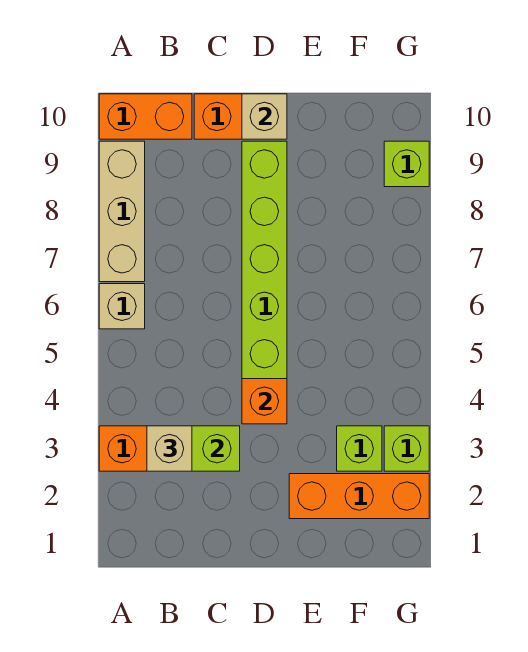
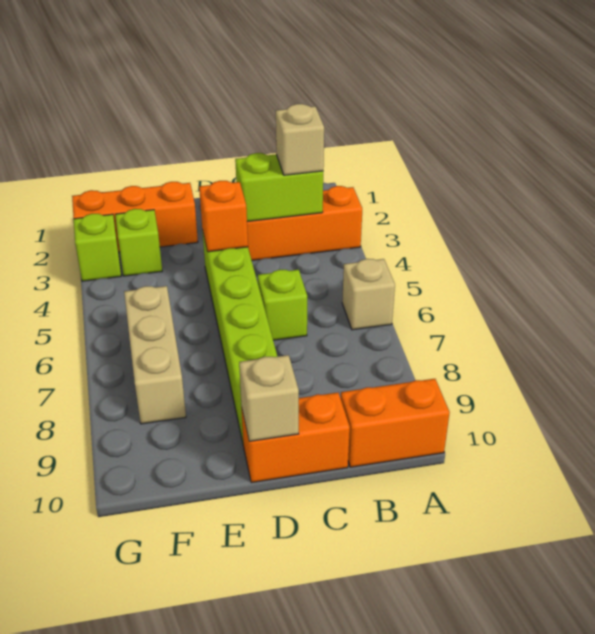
tan 1x3 brick [99,141,145,282] -> tan 1x3 brick moved to [124,286,186,424]
lime 1x1 brick [384,141,429,187] -> lime 1x1 brick moved to [258,270,307,340]

